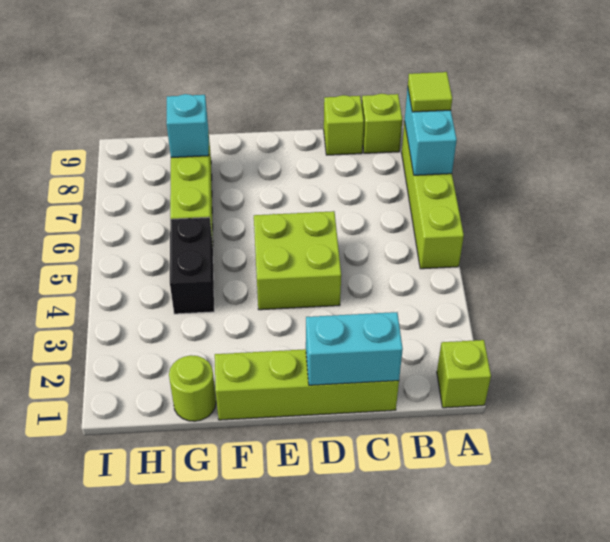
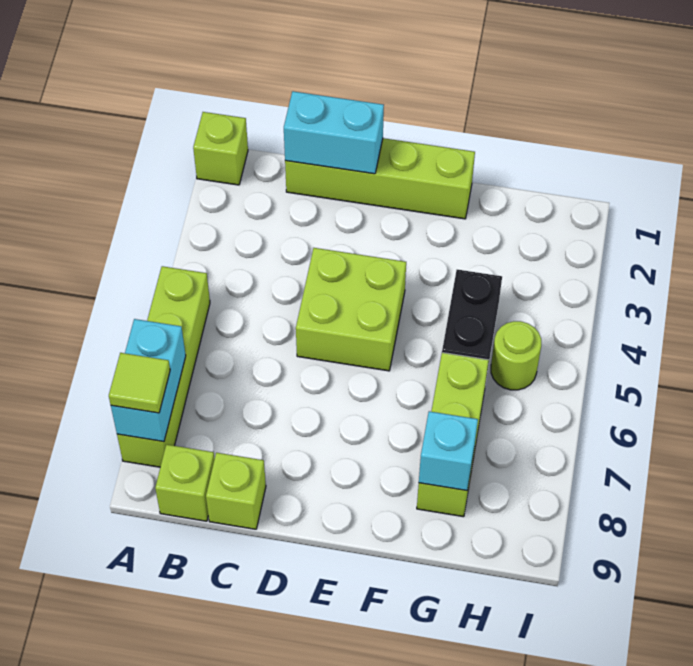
lime 1x1 round brick [169,355,216,421] -> lime 1x1 round brick moved to [491,321,541,390]

